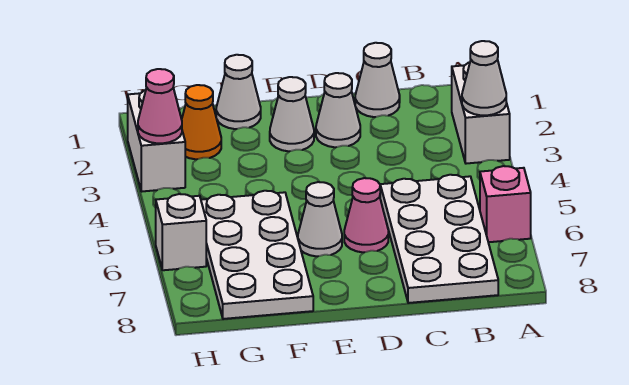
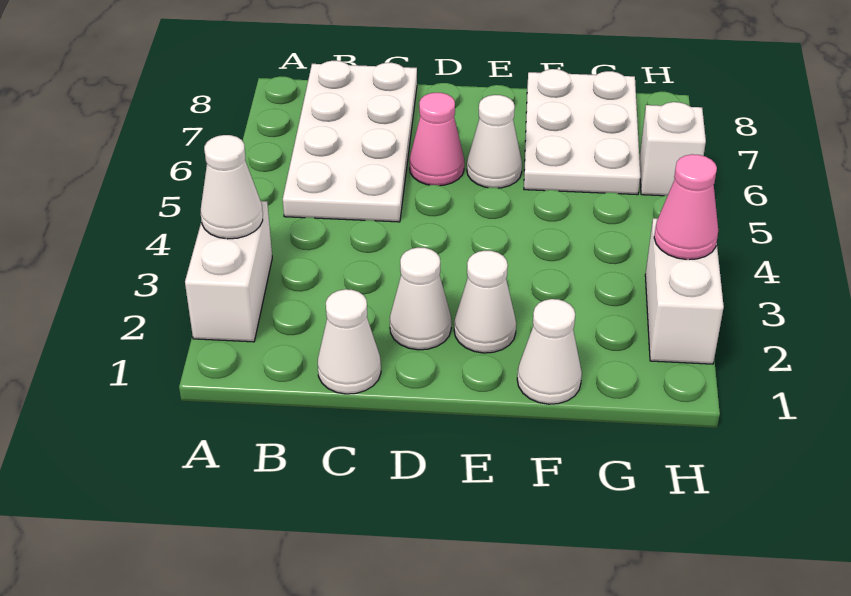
pink 1x1 brick [480,166,531,242] -> none
white 2x4 plate [201,191,313,319] -> white 2x3 plate [524,69,640,195]
orange 1x1 cone [182,85,221,159] -> none

